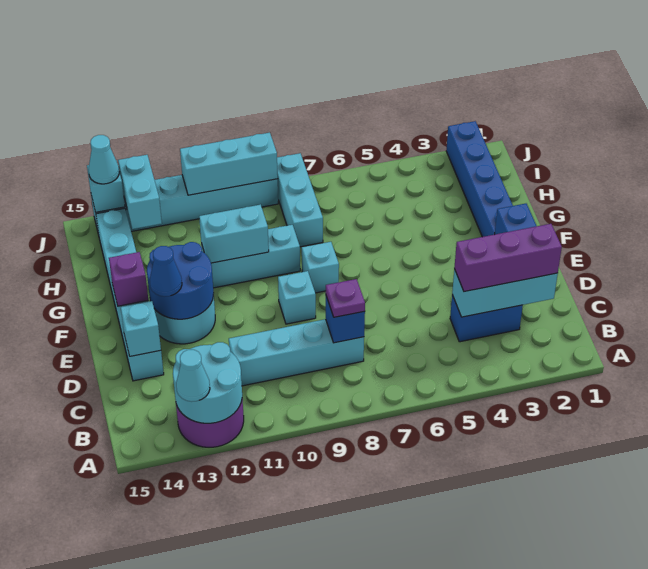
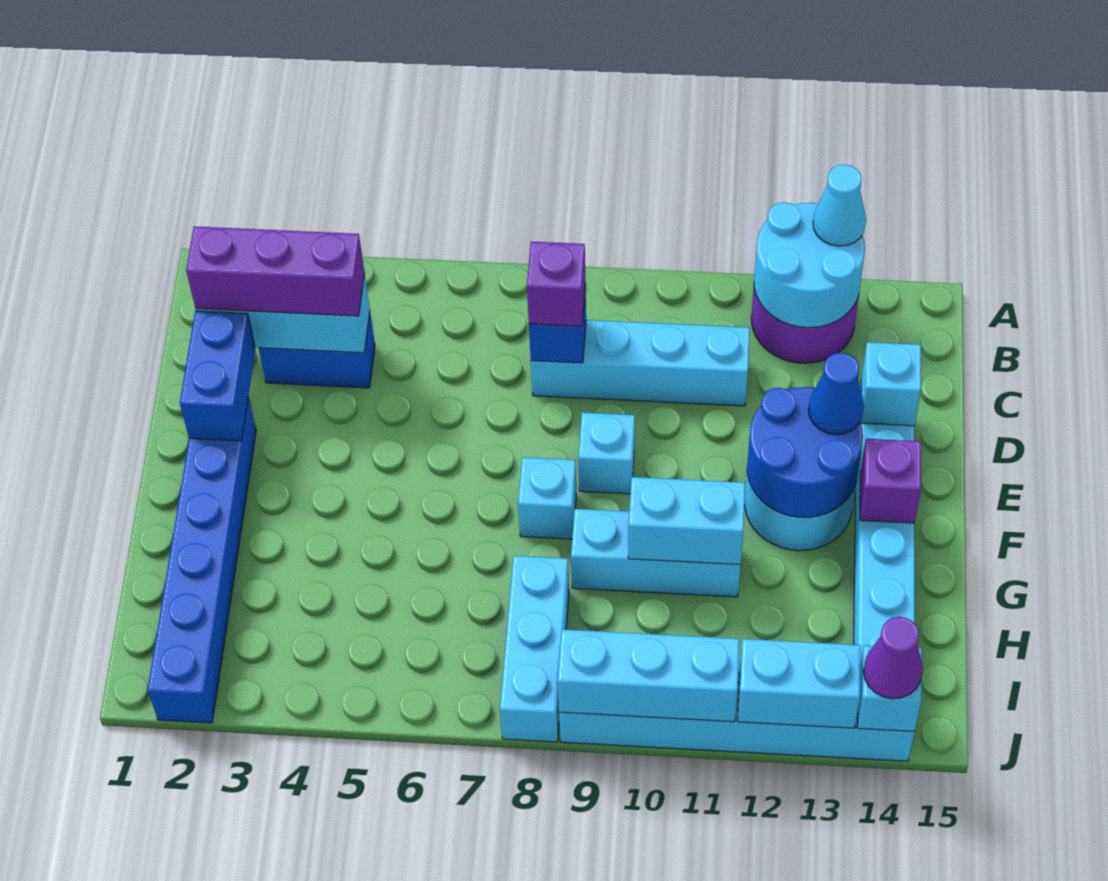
purple 1x1 plate [326,279,365,317] -> purple 1x1 brick [527,242,585,326]
cyan 1x2 brick [118,155,162,229] -> cyan 1x2 brick turned to [738,639,861,728]
cyan 1x1 cone [89,135,119,184] -> purple 1x1 cone [863,617,923,699]

